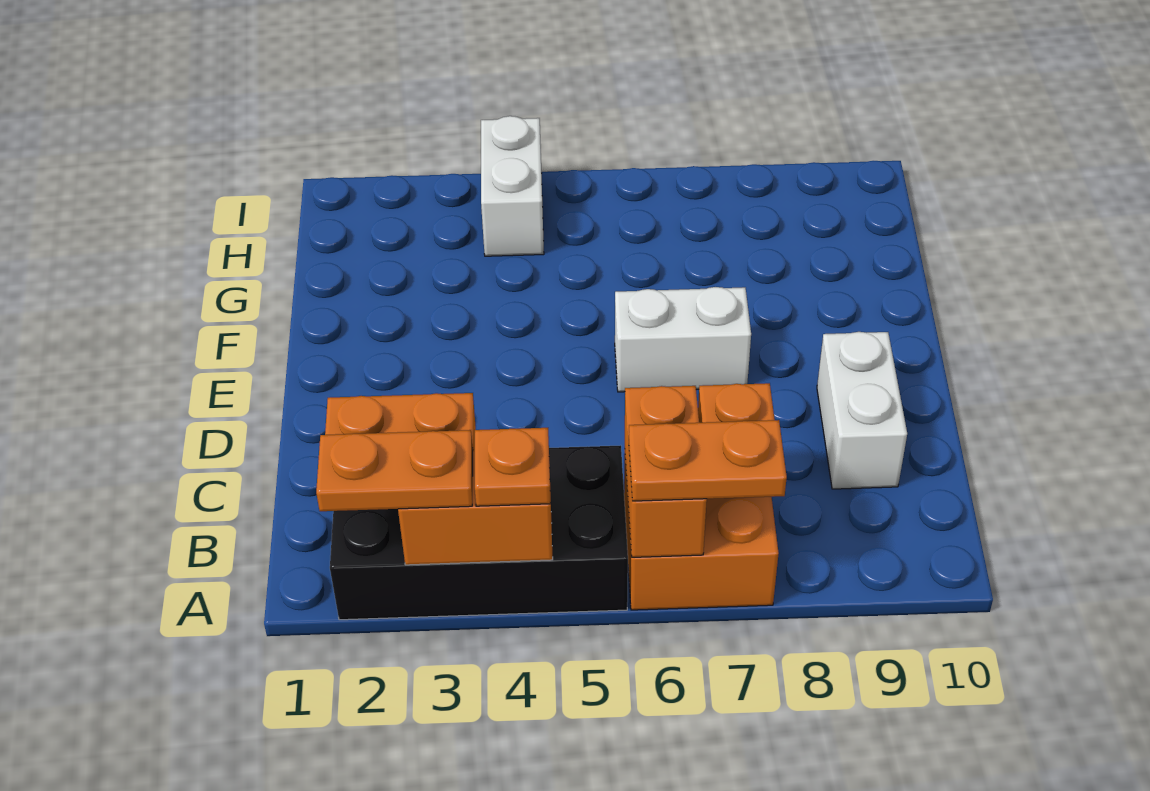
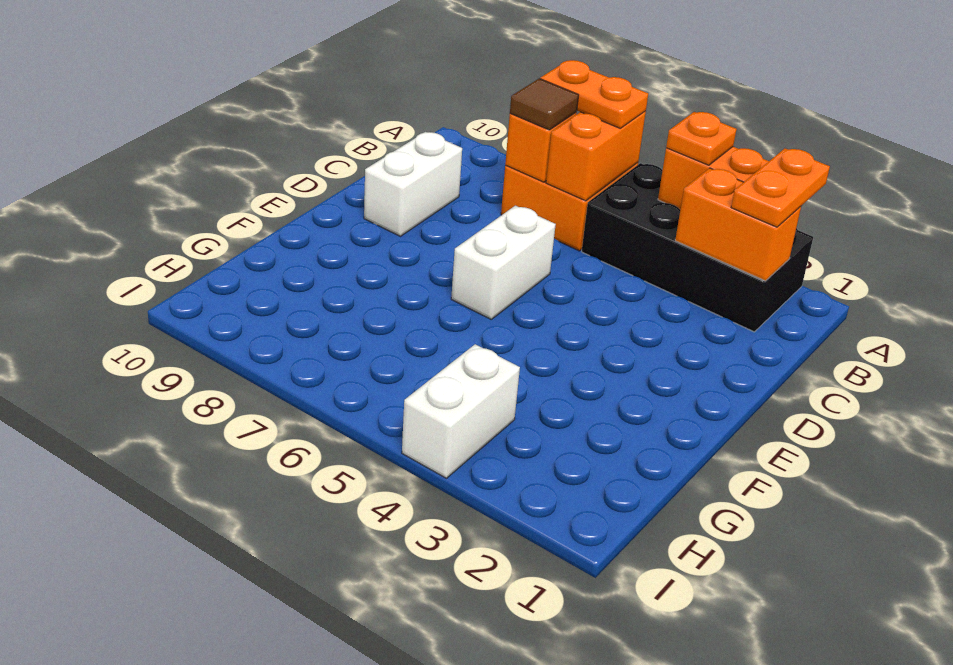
orange 1x2 plate [316,430,473,511] -> orange 1x2 plate turned to [731,148,830,227]
none -> brown 1x1 tile [510,79,579,130]
white 1x2 brick [615,287,751,392] -> white 1x2 brick turned to [451,206,556,319]

